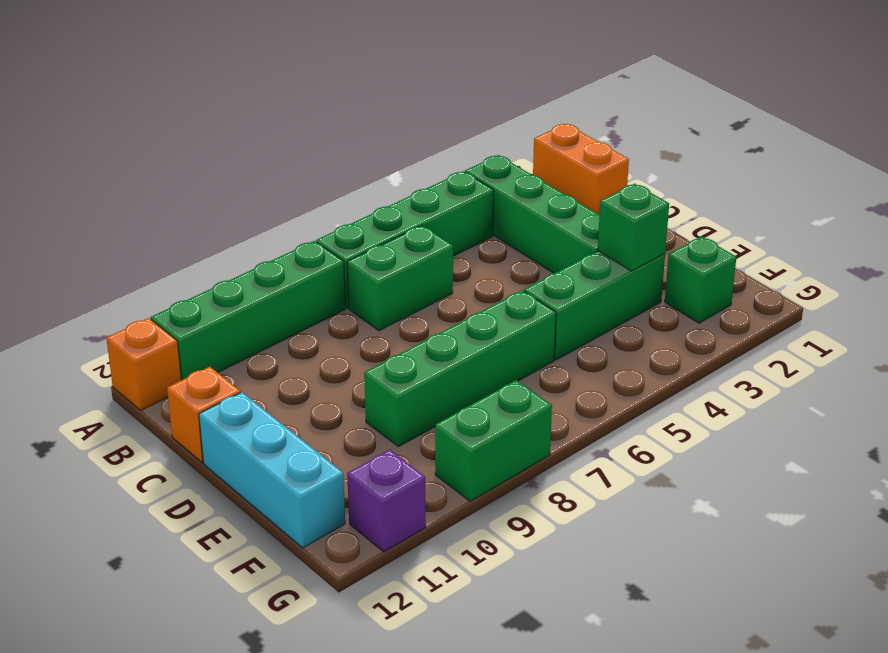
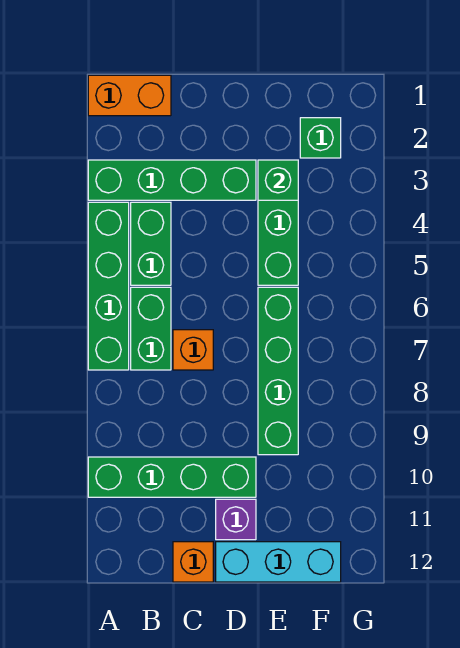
green 1x4 brick [151,241,346,380] -> green 1x4 brick turned to [88,457,256,497]
orange 1x1 brick [106,318,181,410] -> orange 1x1 brick moved to [173,330,213,370]
green 1x2 brick [435,380,552,501] -> green 1x2 brick moved to [131,202,171,285]
purple 1x1 brick [347,450,426,552] -> purple 1x1 brick moved to [216,499,256,540]

